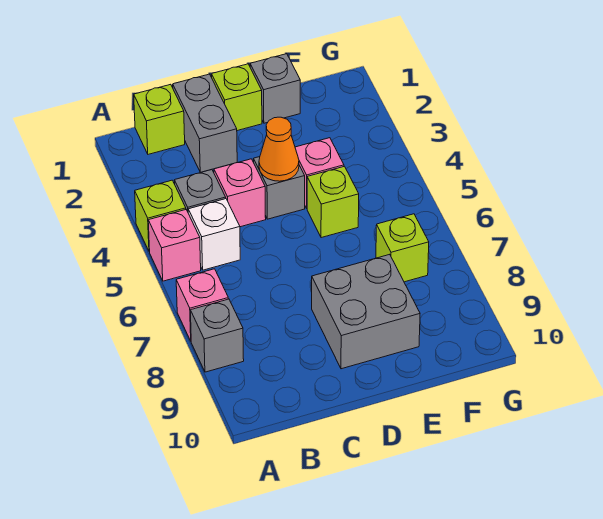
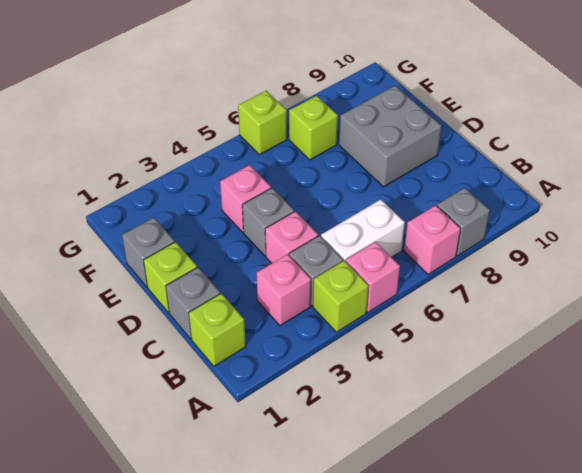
none -> pink 1x1 brick [256,254,311,326]
white 1x1 brick [188,199,240,270] -> white 1x2 brick [321,199,405,262]
grey 1x2 brick [173,74,237,172] -> grey 1x1 brick [166,267,220,339]
orange 1x1 cone [259,117,299,181] -> none
lime 1x1 brick [307,166,359,238] -> lime 1x1 brick moved to [238,91,287,155]

